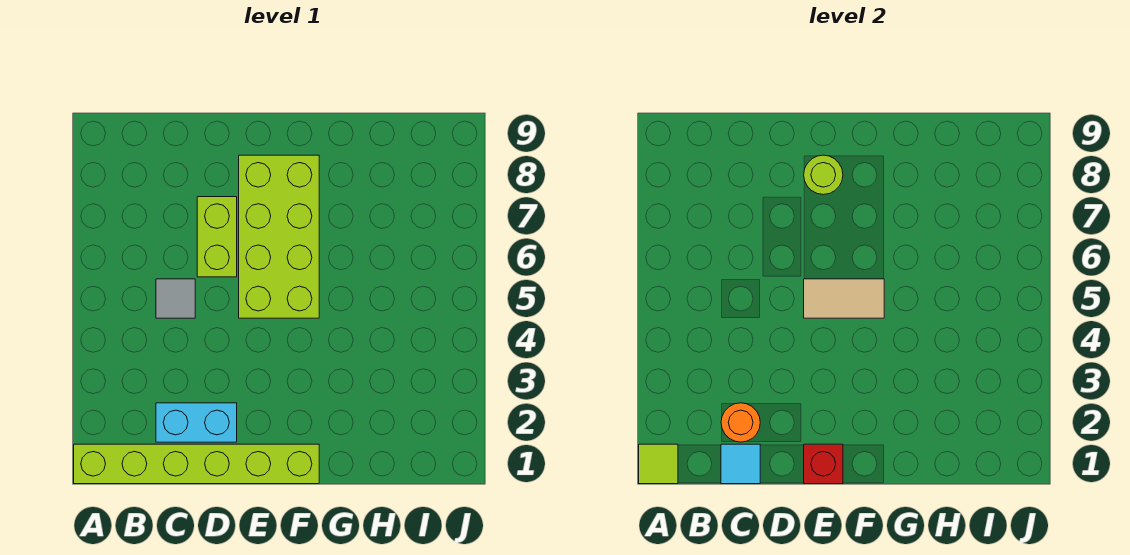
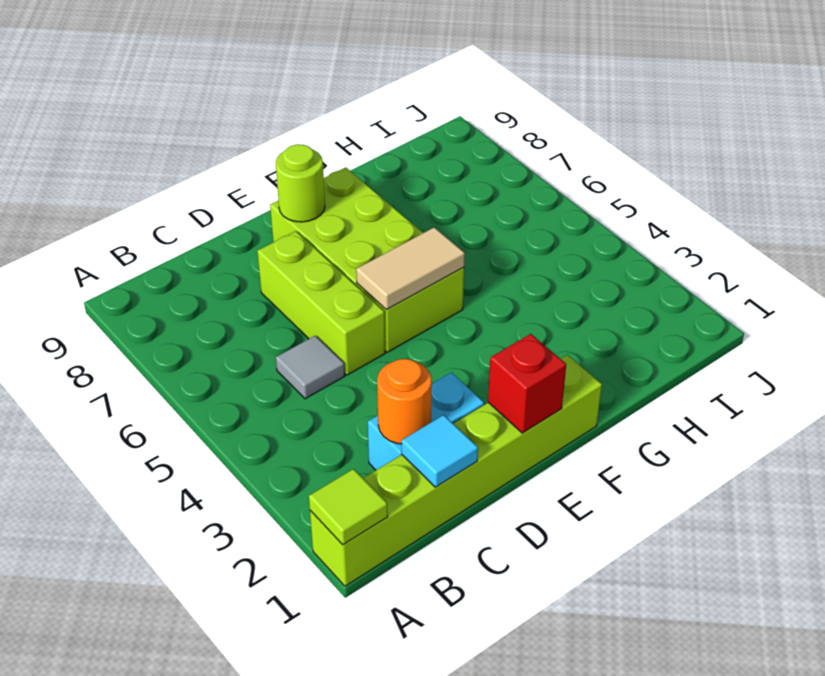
lime 1x2 brick [197,197,237,277] -> lime 1x3 brick [257,231,385,375]

